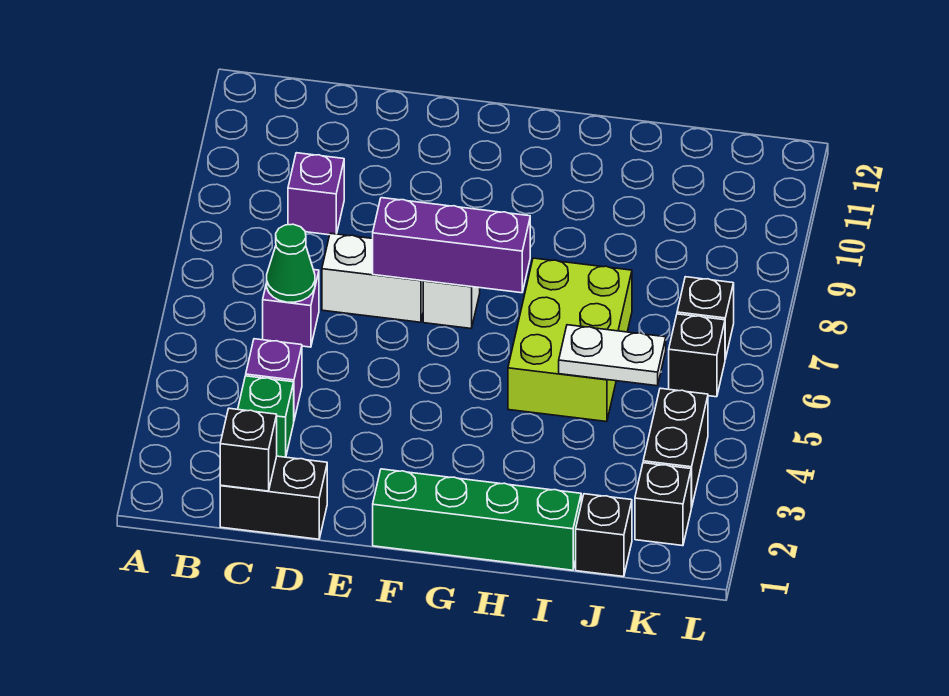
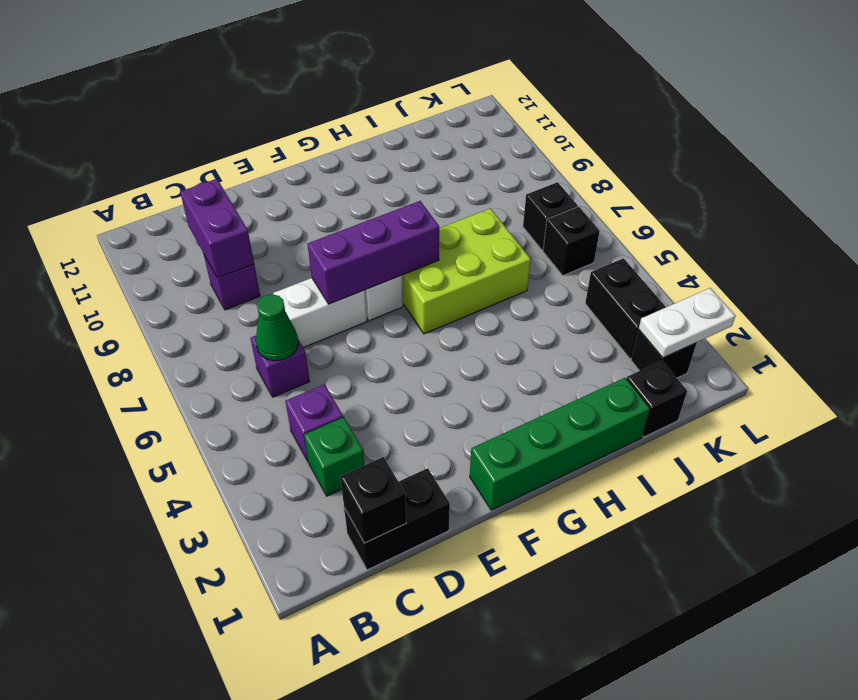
none -> purple 1x2 brick [180,179,254,278]
lime 2x3 brick [508,258,632,422] -> lime 2x3 brick turned to [402,208,531,334]
white 1x2 plate [559,325,666,386] -> white 1x2 plate moved to [639,288,736,358]

